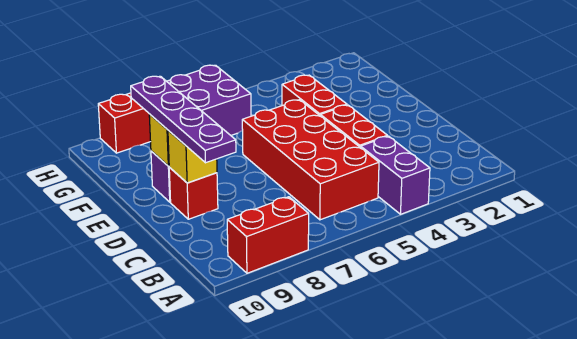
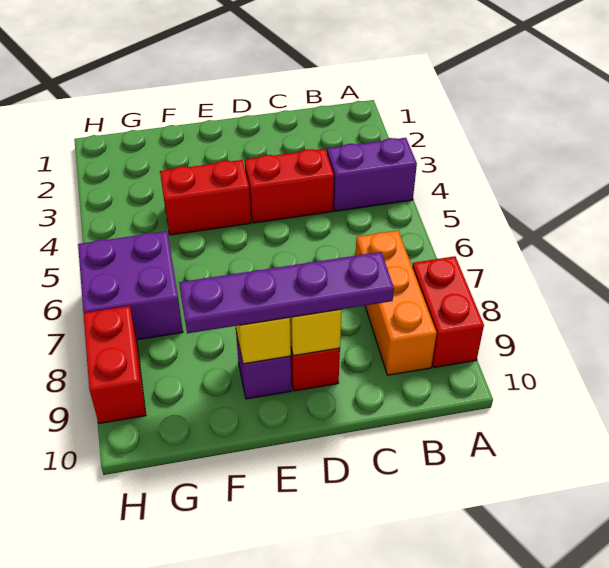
red 2x4 brick [242,100,379,220] -> none
none -> orange 1x3 brick [355,231,437,375]

